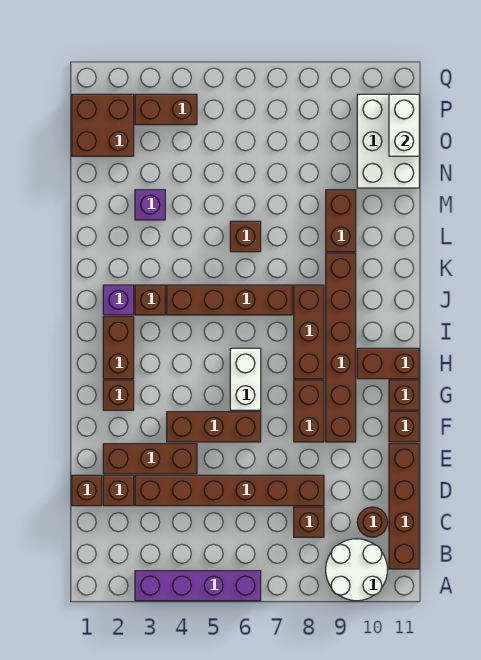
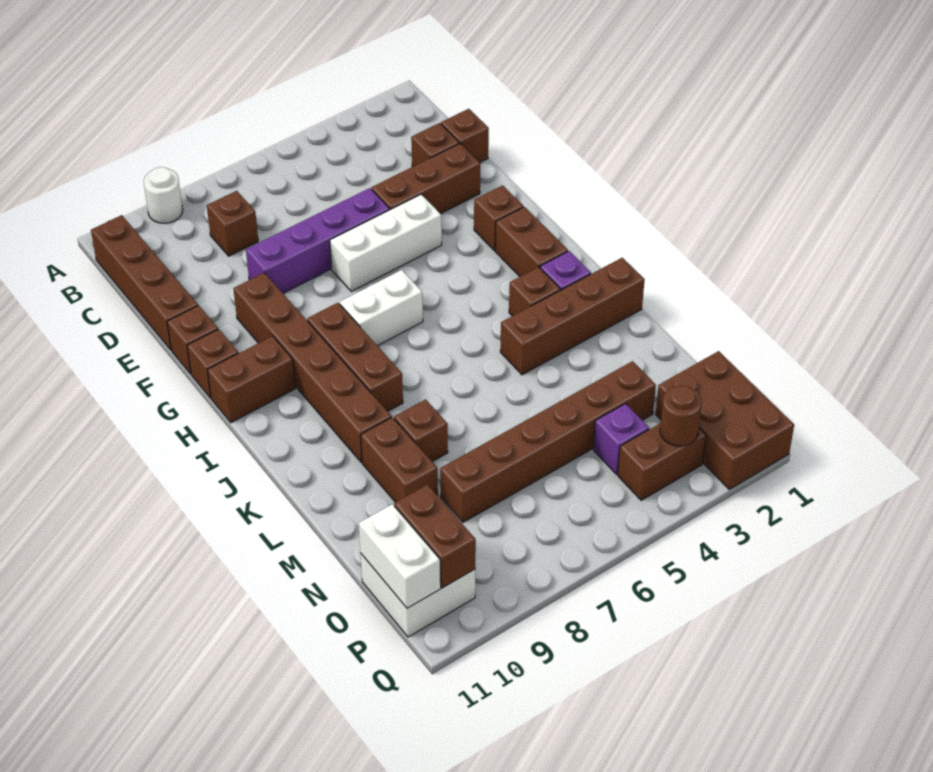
purple 1x4 brick [135,571,261,601] -> purple 1x4 brick moved to [246,188,390,293]
white 2x2 round brick [326,539,387,601] -> white 1x1 round brick [144,167,183,223]
brown 1x1 round brick [357,507,387,537] -> brown 1x1 round brick moved to [660,386,702,446]
brown 1x6 brick [135,475,324,506] -> brown 1x6 brick moved to [440,361,656,522]
brown 1x3 brick [167,412,261,442] -> white 1x3 brick [330,194,442,291]
brown 1x2 brick [294,380,324,442] -> brown 1x2 brick moved to [394,485,476,588]
white 1x2 brick [230,348,261,410] -> white 1x2 brick turned to [340,270,423,346]
brown 1x4 brick [167,285,292,315] -> brown 1x4 brick moved to [500,258,645,375]
brown 1x1 brick [230,221,261,252] -> brown 1x1 brick moved to [394,399,448,462]
purple 1x1 brick [135,190,165,220] -> purple 1x1 brick moved to [593,404,649,474]
white 2x3 brick [357,94,419,188] -> white 2x2 brick [361,554,475,637]
brown 2x2 brick [72,94,134,156] -> brown 2x3 brick [656,351,794,489]

